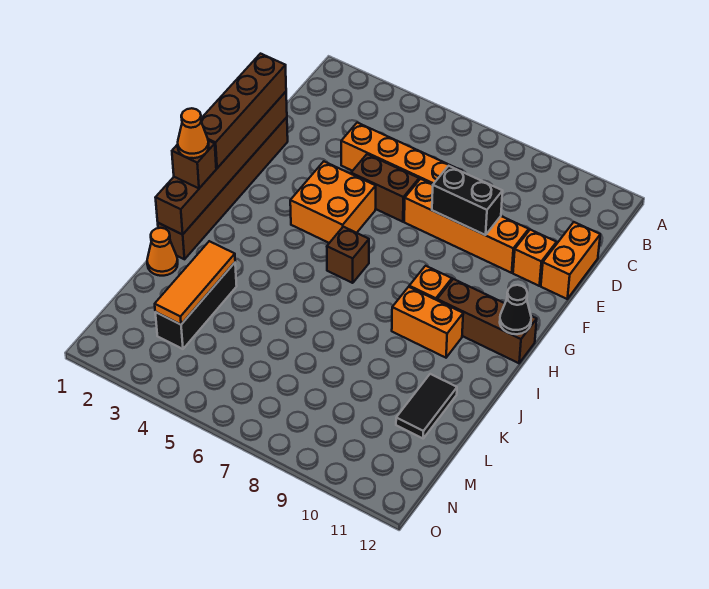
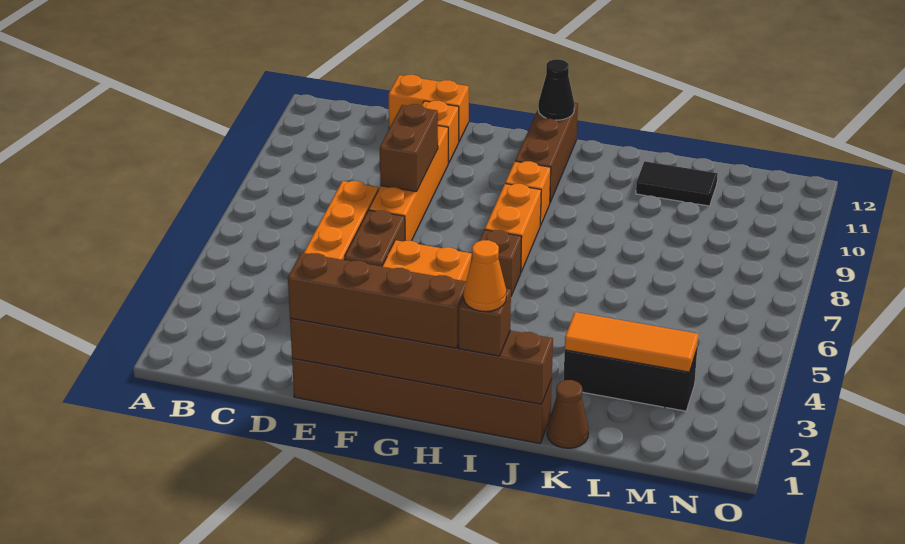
black 1x2 brick [432,166,503,235] -> brown 1x2 brick [380,104,438,192]
orange 1x2 brick [392,287,463,358] -> orange 1x2 brick moved to [485,184,541,272]
orange 1x1 cone [147,228,178,276] -> brown 1x1 cone [547,380,589,448]

